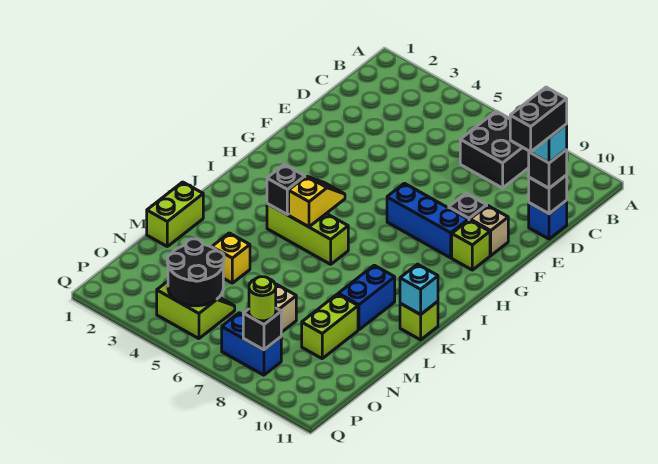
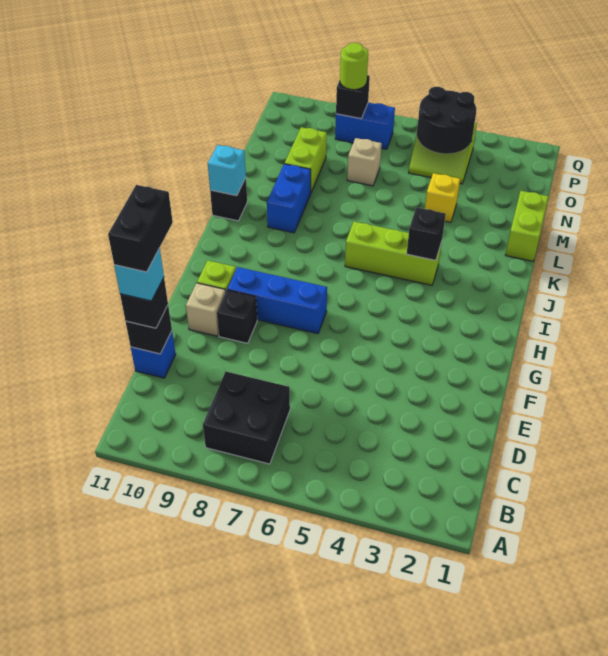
yellow 1x2 slope [289,176,345,227] -> none
lime 1x1 brick [400,301,438,340] -> black 1x1 brick [210,178,247,221]

